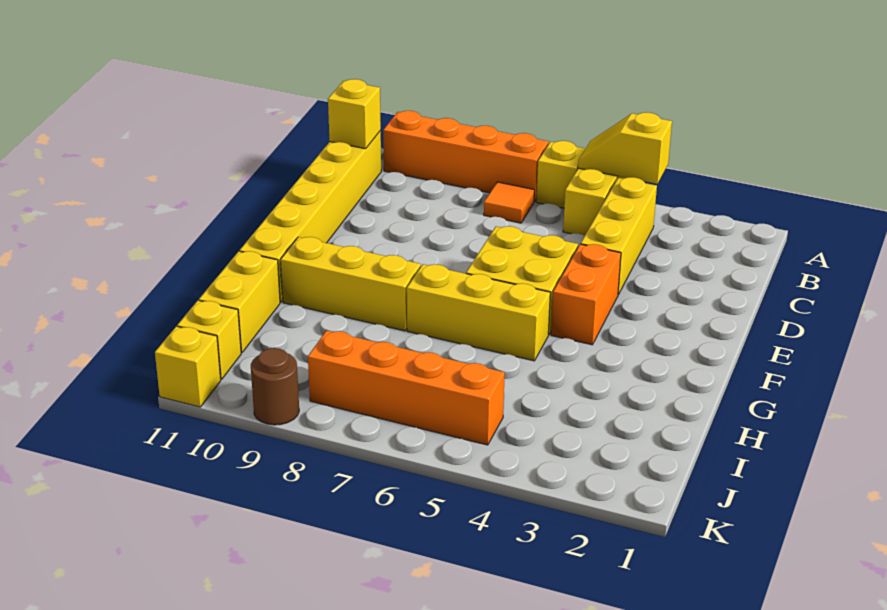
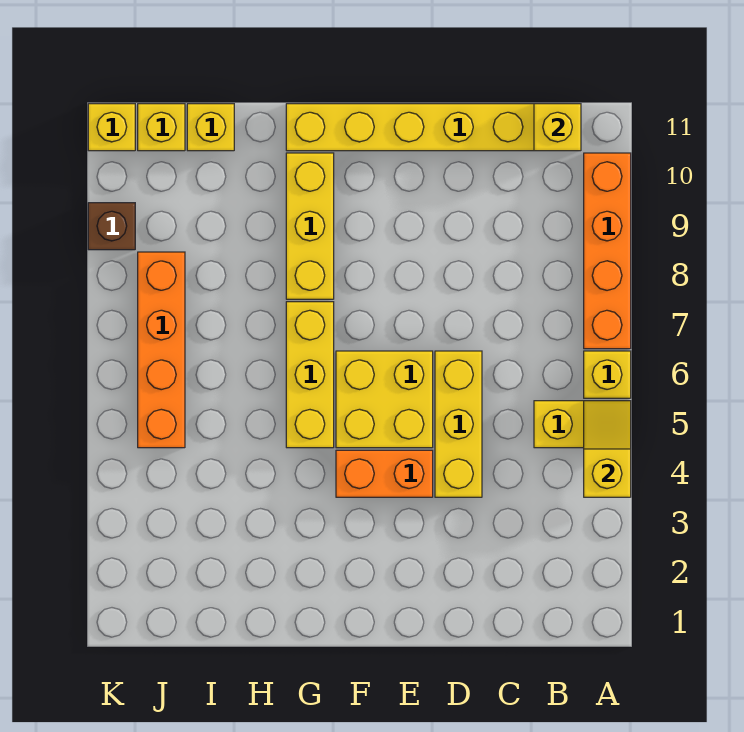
yellow 1x3 brick [581,177,657,295] -> yellow 1x3 brick turned to [435,351,482,497]
orange 1x1 tile [484,182,534,223] -> none
yellow 1x2 brick [199,251,280,353] -> yellow 1x1 brick [187,104,234,151]
brown 1x1 round brick [251,348,299,425] -> brown 1x1 brick [88,203,135,250]

